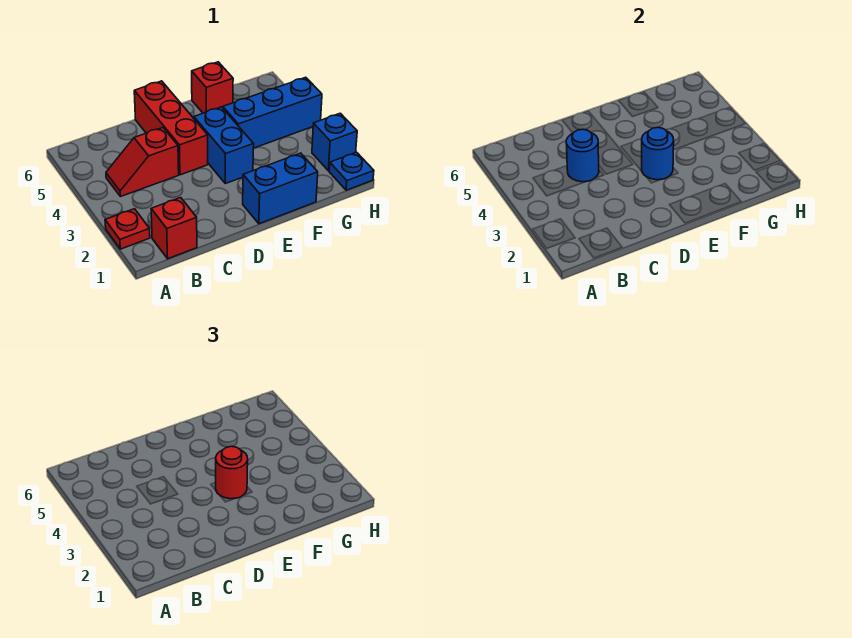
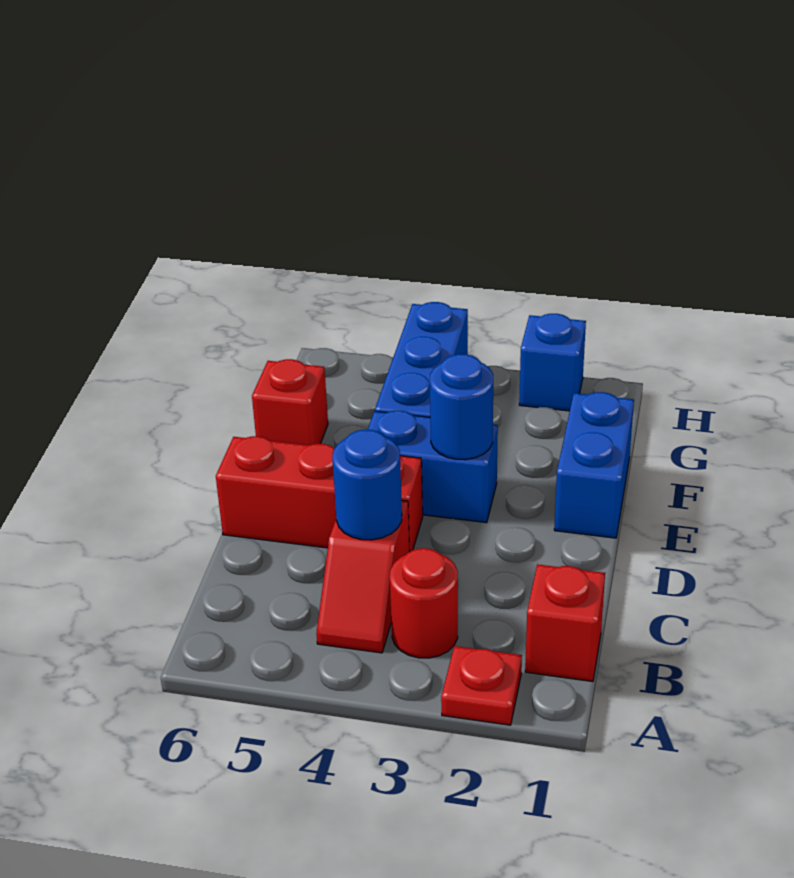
red 1x1 round brick [216,446,248,499] -> red 1x1 round brick moved to [390,548,458,658]
blue 1x1 plate [329,152,374,190] -> none

